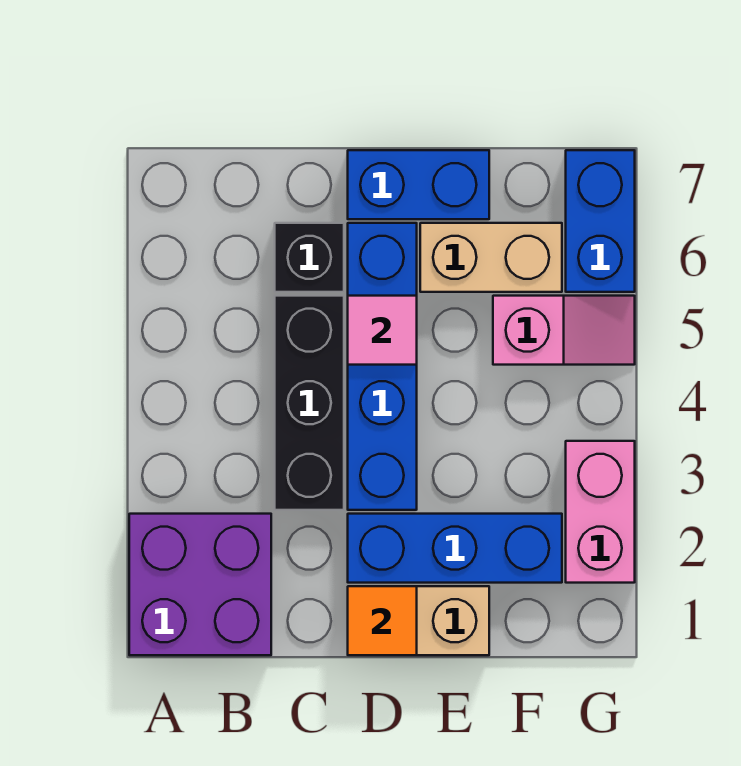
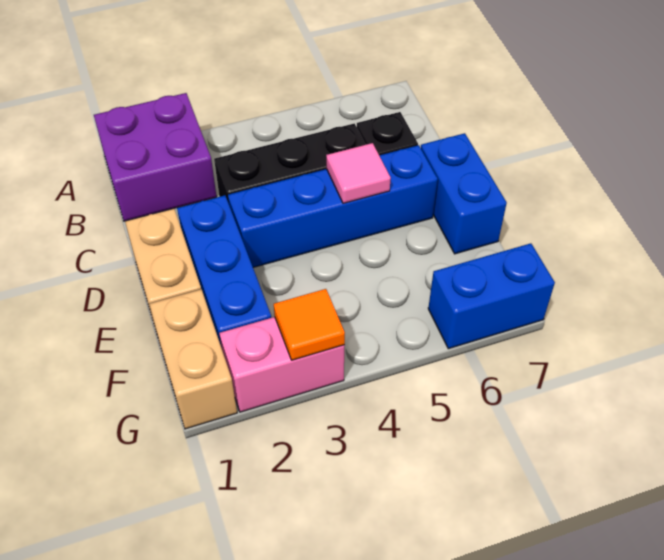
orange 1x1 tile [348,586,417,655] -> orange 1x1 tile moved to [274,289,345,360]
tan 1x2 brick [420,223,562,292] -> tan 1x2 brick moved to [149,289,237,429]
pink 1x2 slope [493,296,635,365] -> none

